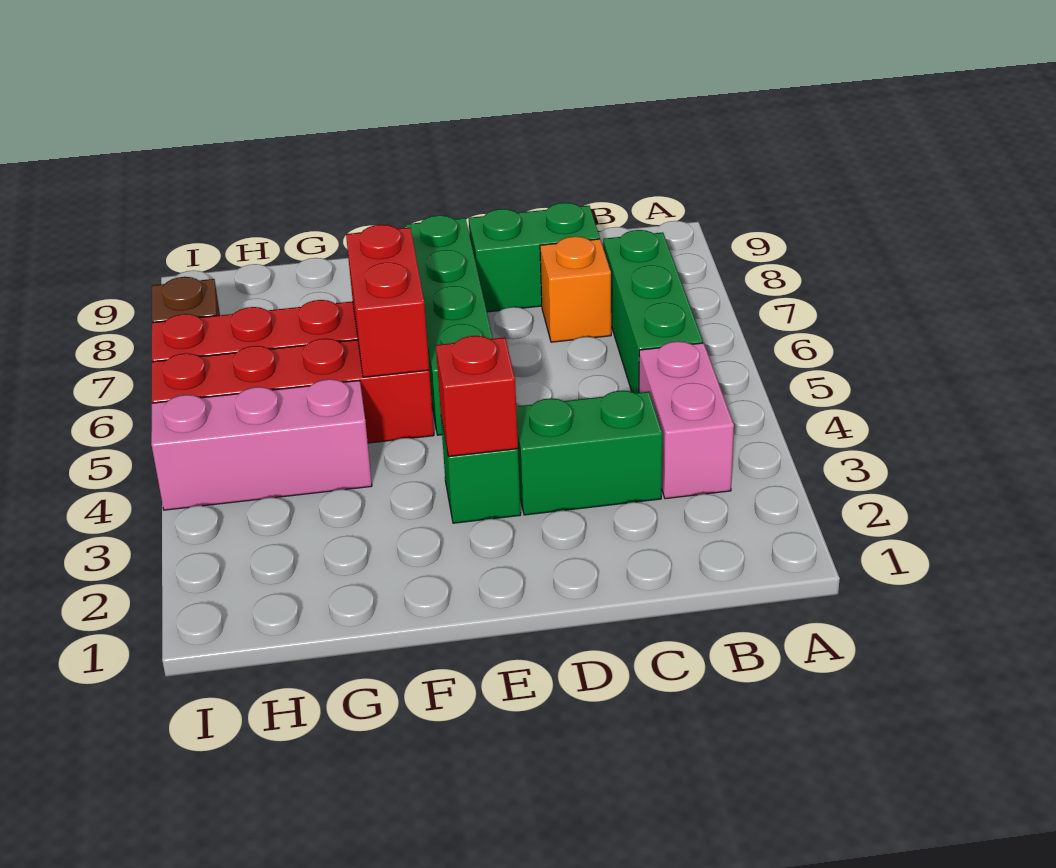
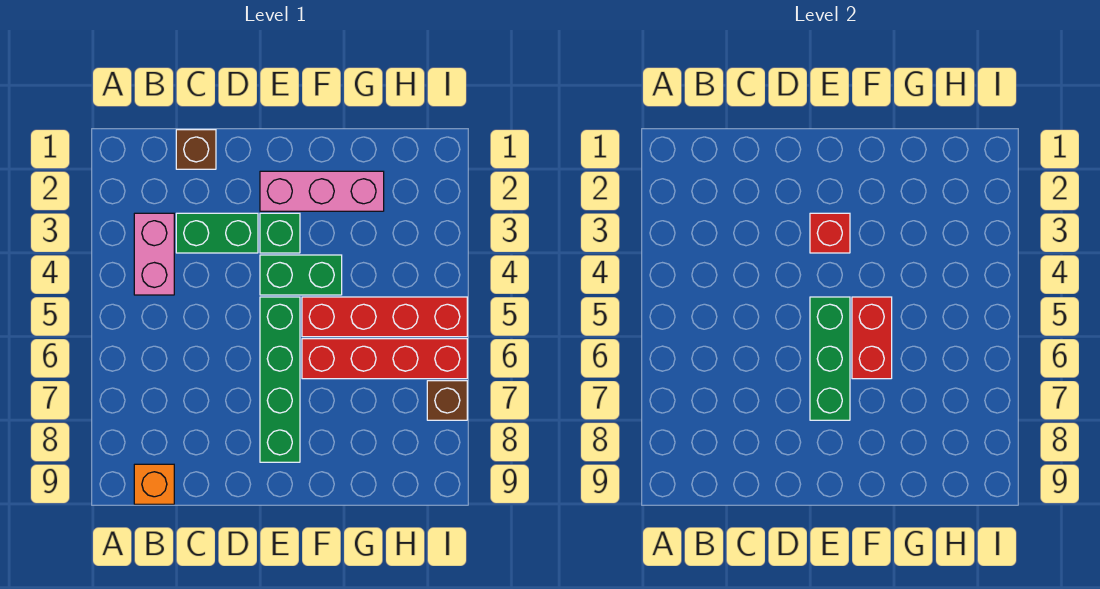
green 1x3 brick [603,230,703,393] -> green 1x3 brick moved to [810,297,850,420]
none -> brown 1x1 brick [176,130,216,169]
orange 1x1 brick [540,236,611,342] -> orange 1x1 brick moved to [134,464,174,504]
green 1x2 brick [469,203,600,312] -> green 1x2 brick moved to [260,255,342,295]
pink 1x3 brick [151,379,372,510] -> pink 1x3 brick moved to [260,171,384,211]

